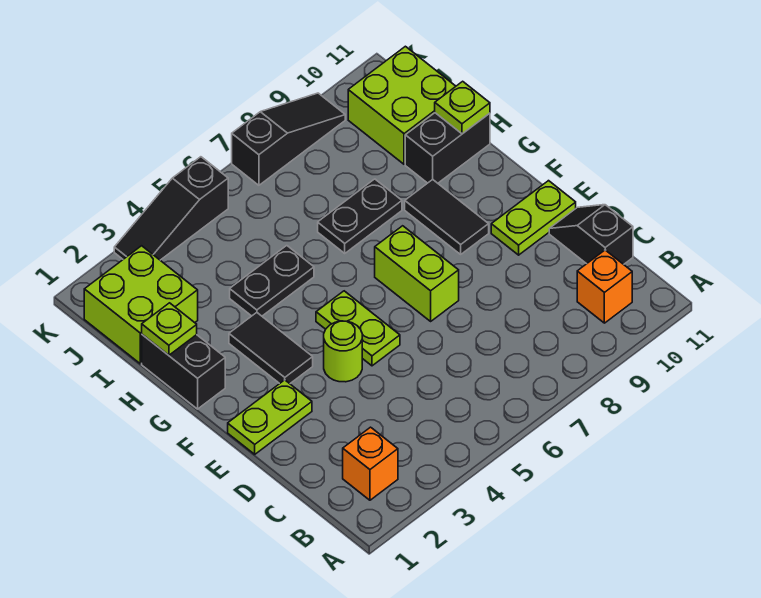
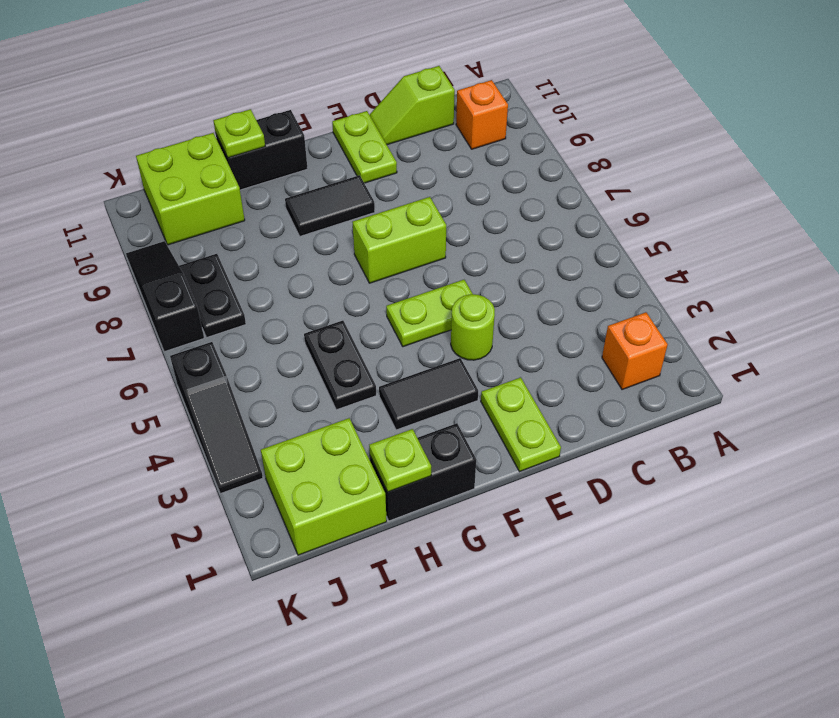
black 1x2 slope [549,205,633,264] -> lime 1x2 slope [370,66,455,145]
black 1x2 plate [318,179,402,253] -> black 1x2 plate moved to [179,254,246,338]
black 1x2 brick [405,113,490,183] -> black 1x2 brick turned to [216,110,308,190]

